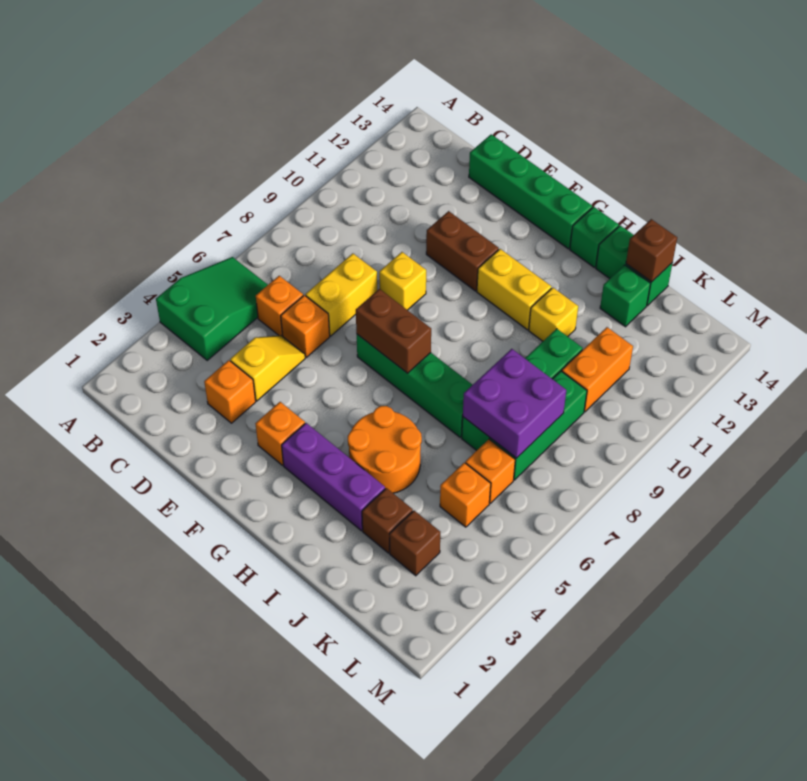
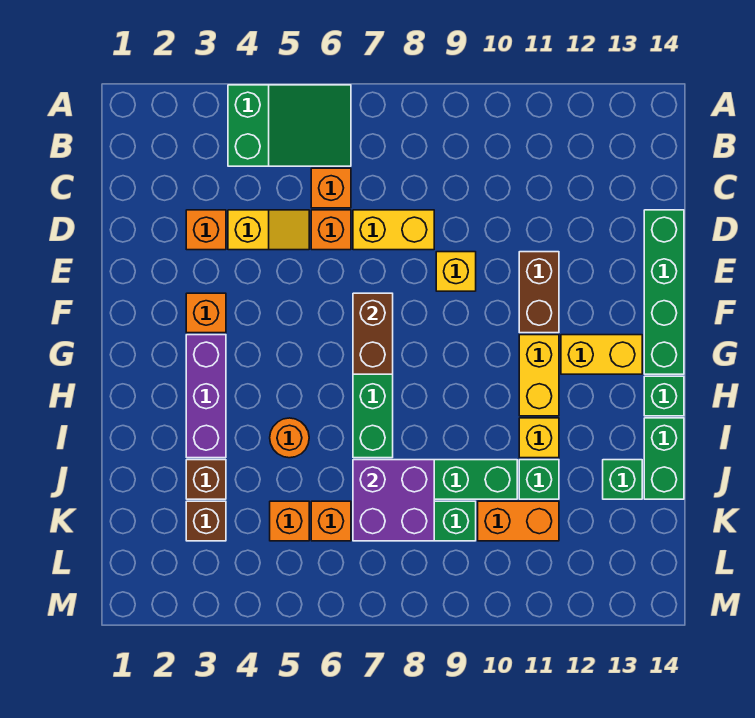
none -> yellow 1x2 brick [561,335,642,374]
orange 2x2 round brick [348,406,422,493] -> orange 1x1 round brick [270,418,309,458]
none -> green 1x1 brick [519,460,559,499]
brown 1x1 brick [626,219,677,282] -> none

